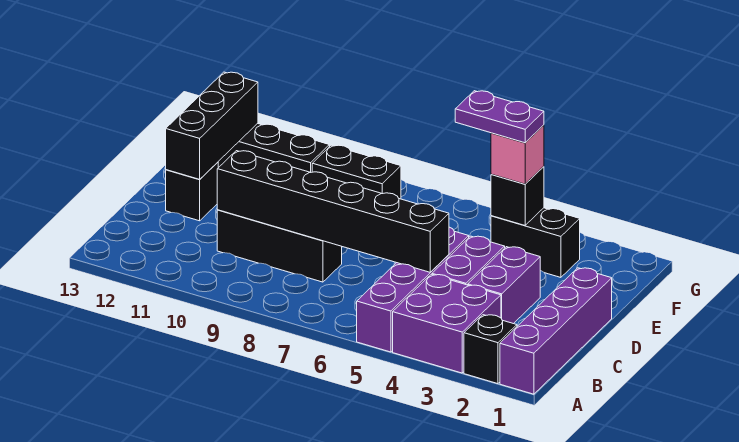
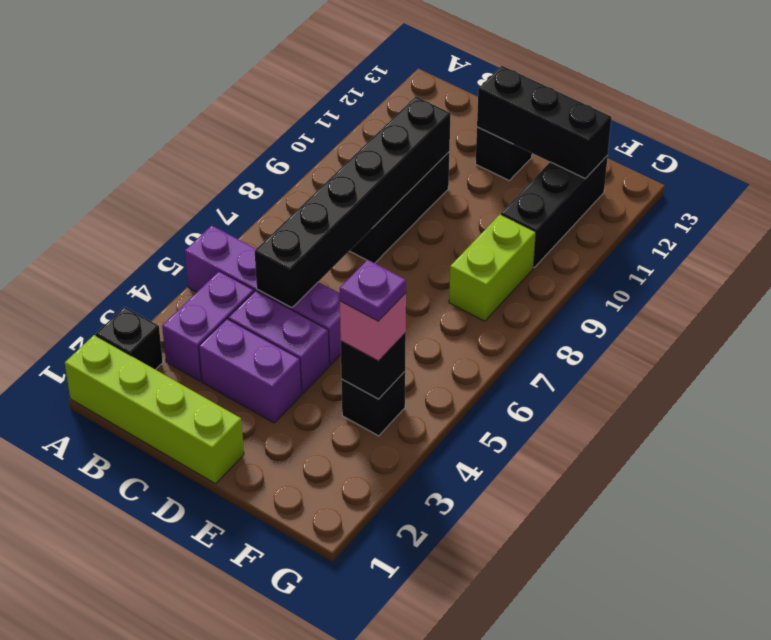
purple 1x4 brick [500,268,612,394] -> lime 1x4 brick [65,335,244,484]
purple 2x2 brick [393,274,501,373] -> purple 1x2 brick [162,271,254,381]
black 1x2 brick [491,208,580,277] -> black 1x1 brick [342,372,405,436]
purple 1x2 plate [455,91,544,143] -> purple 1x1 plate [340,260,406,321]
black 1x2 brick [312,145,401,199] -> lime 1x2 brick [449,214,536,321]

